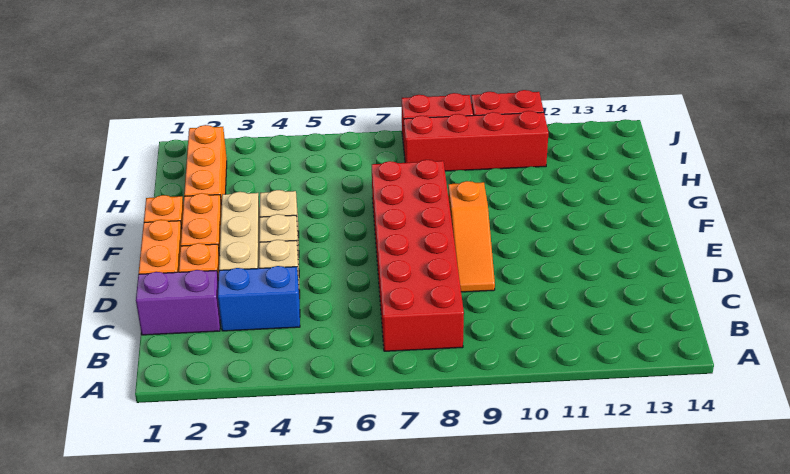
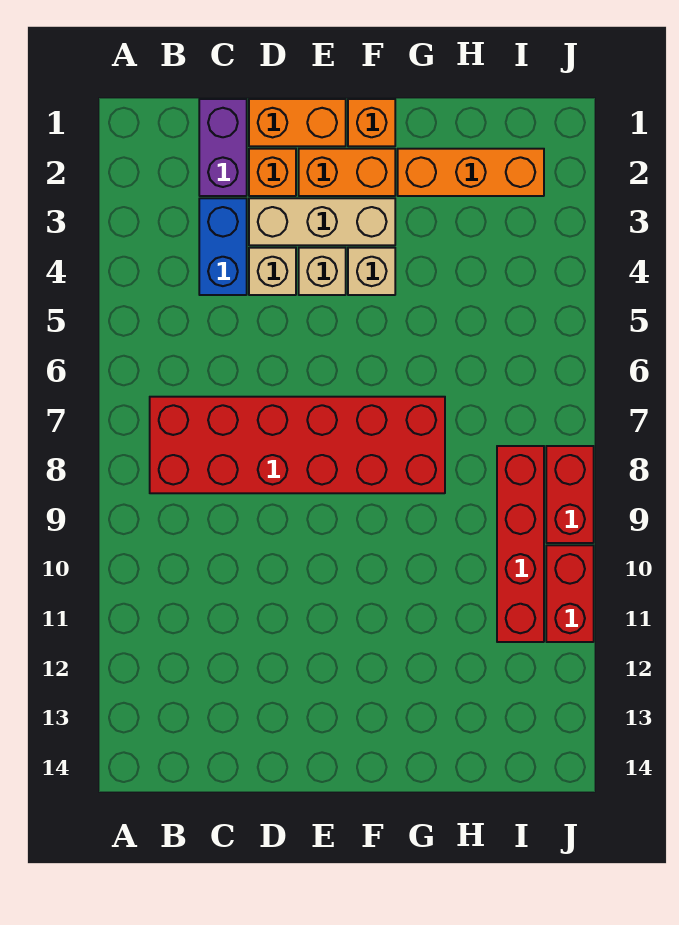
orange 1x3 slope [448,181,495,292] -> none

